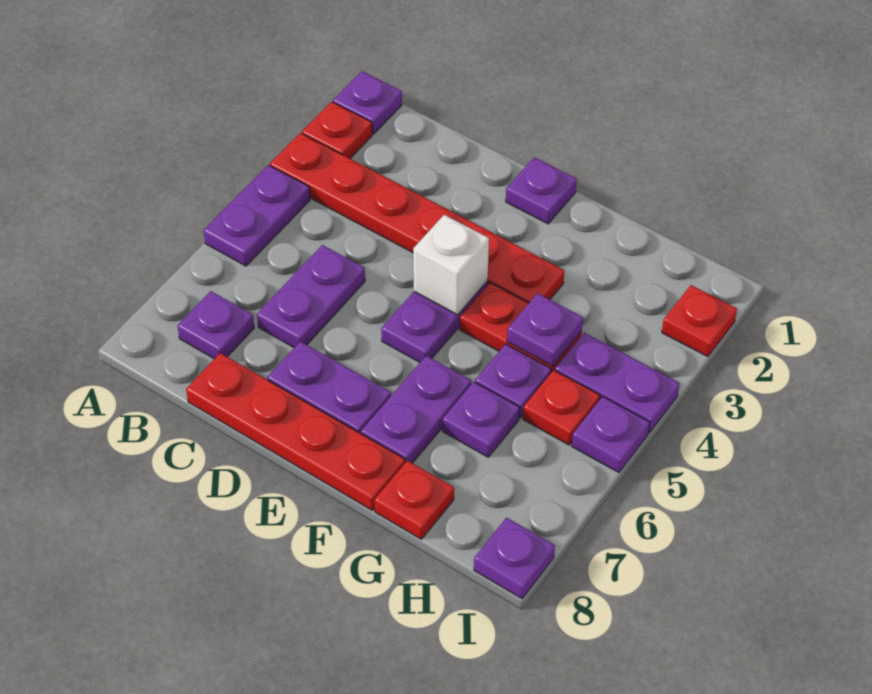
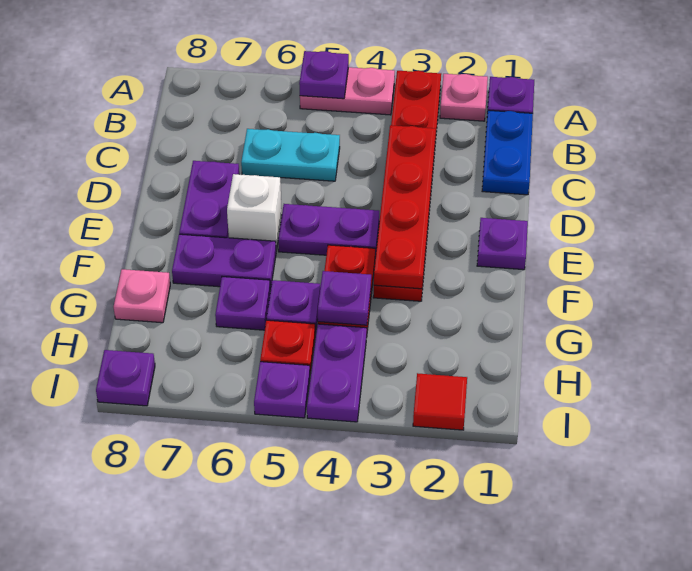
red 1x1 plate [302,102,372,158] -> pink 1x1 plate [440,74,488,121]
purple 1x2 plate [204,165,310,266] -> pink 1x2 plate [300,67,395,115]
none -> blue 1x2 plate [482,110,533,195]
purple 1x1 plate [178,291,254,359] -> purple 1x1 plate moved to [299,51,349,99]
purple 1x2 plate [257,245,365,348] -> cyan 1x2 plate [241,129,340,181]
red 1x4 plate [186,353,405,511] -> red 1x4 plate moved to [374,125,436,289]
white 1x1 brick [413,215,489,315] -> white 1x1 brick moved to [227,174,282,251]
red 1x1 plate [374,460,454,539] -> pink 1x1 plate [114,269,170,323]
red 1x1 plate [662,285,737,357] -> red 1x1 tile [413,373,467,430]

